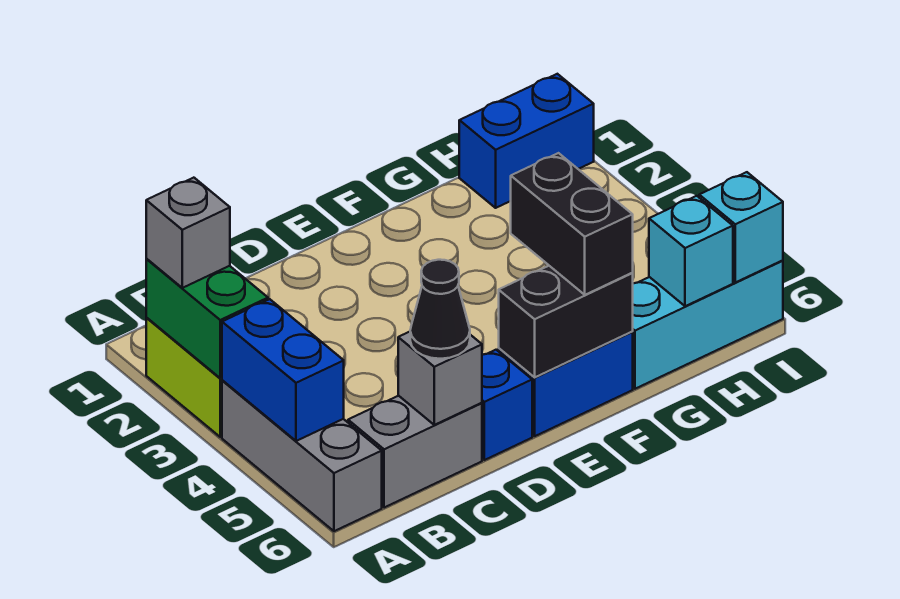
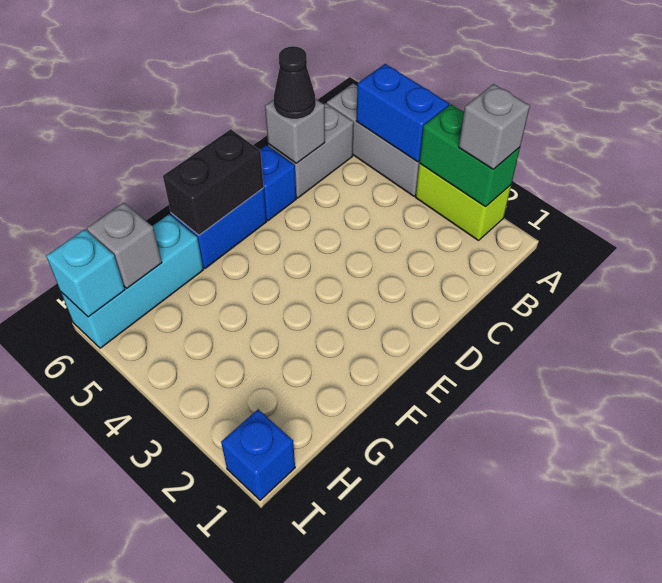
black 1x2 brick [511,153,633,295] -> none
blue 1x2 brick [459,74,594,208] -> blue 1x1 brick [221,409,295,500]
cyan 1x1 brick [649,196,733,306] -> grey 1x1 brick [87,203,162,288]

